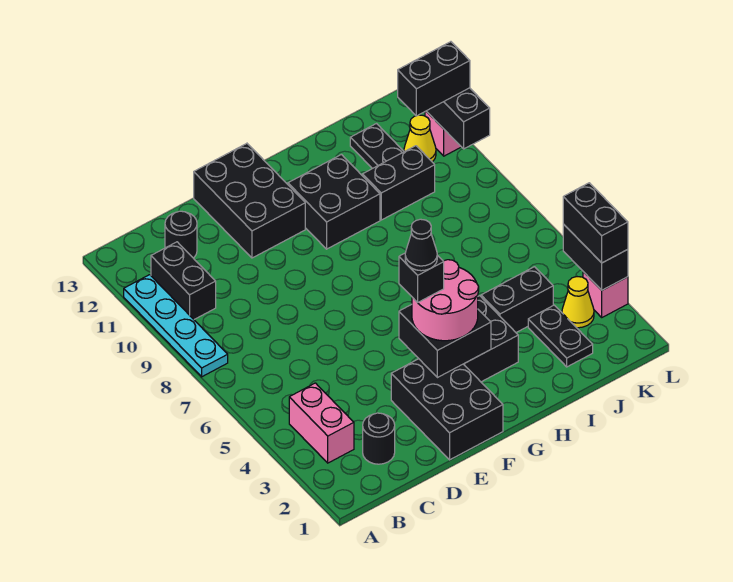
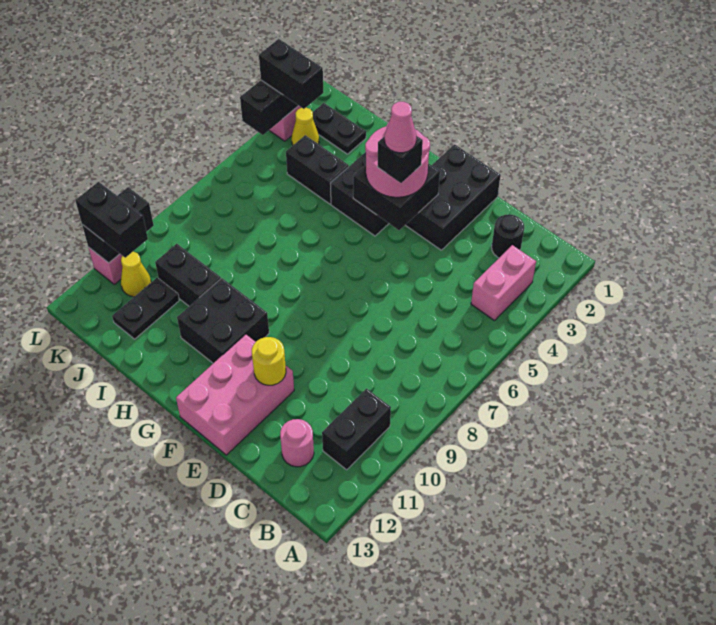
cyan 1x4 plate [124,275,228,377] -> none
black 1x1 round brick [165,211,197,258] -> pink 1x1 round brick [280,419,314,467]
black 2x3 brick [194,143,305,258] -> pink 2x3 brick [176,334,294,455]
none -> yellow 1x1 round brick [252,337,286,385]
black 1x1 cone [405,219,437,271] -> pink 1x1 cone [385,102,416,153]
black 1x2 plate [528,305,593,367] -> black 1x2 plate turned to [313,103,366,154]
black 1x2 brick [563,183,628,263] -> black 1x2 brick turned to [259,39,323,109]

